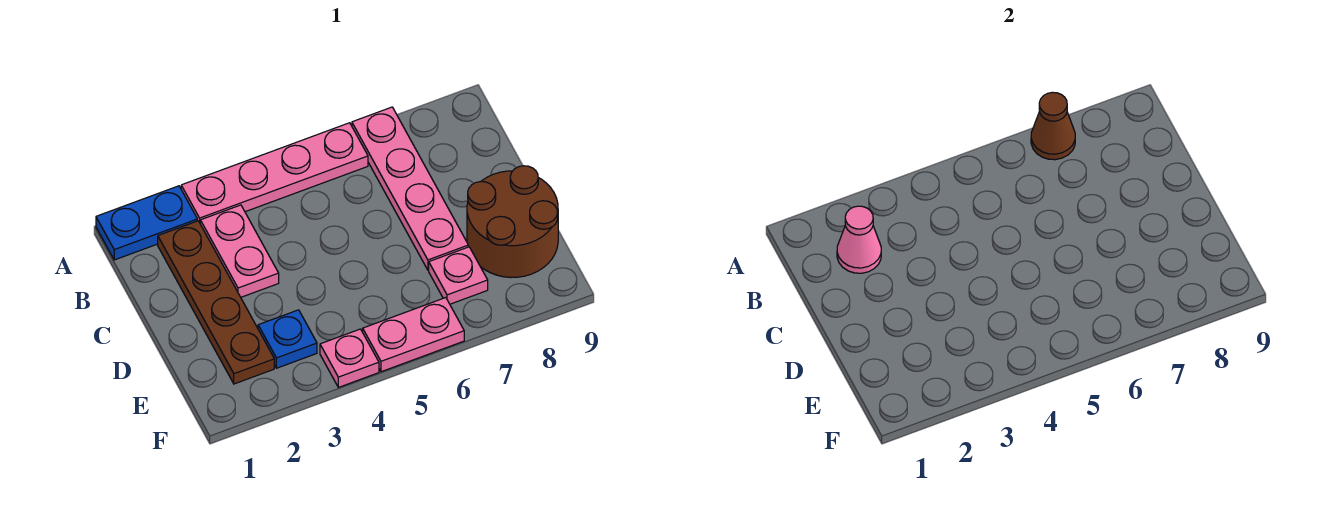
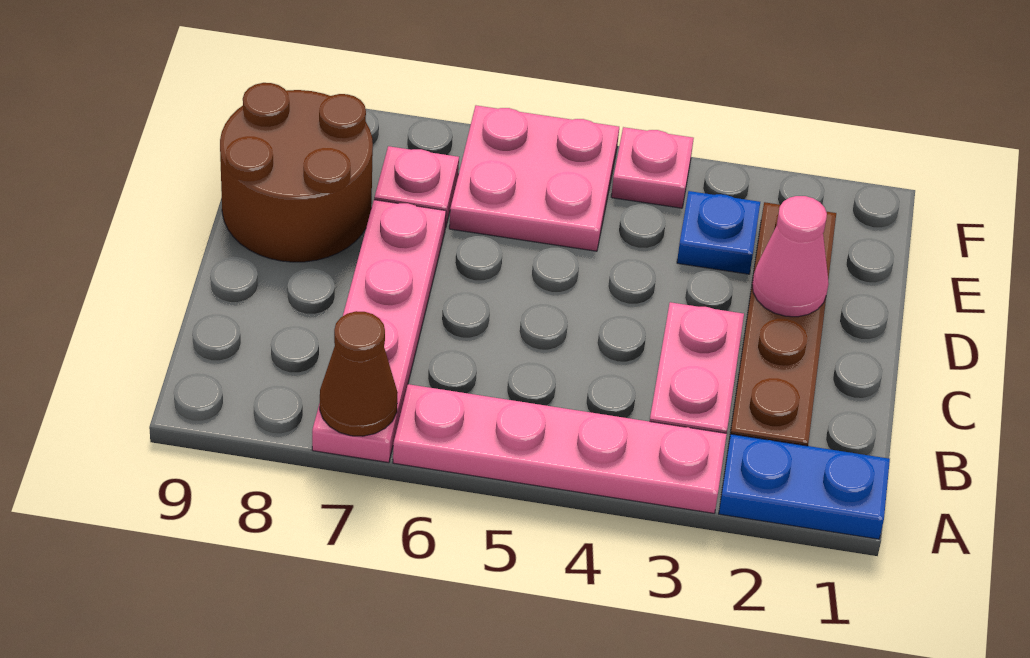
pink 1x1 cone [837,206,881,273] -> pink 1x1 cone moved to [752,196,829,317]
pink 1x2 plate [363,298,464,372] -> pink 2x2 plate [449,105,619,251]

